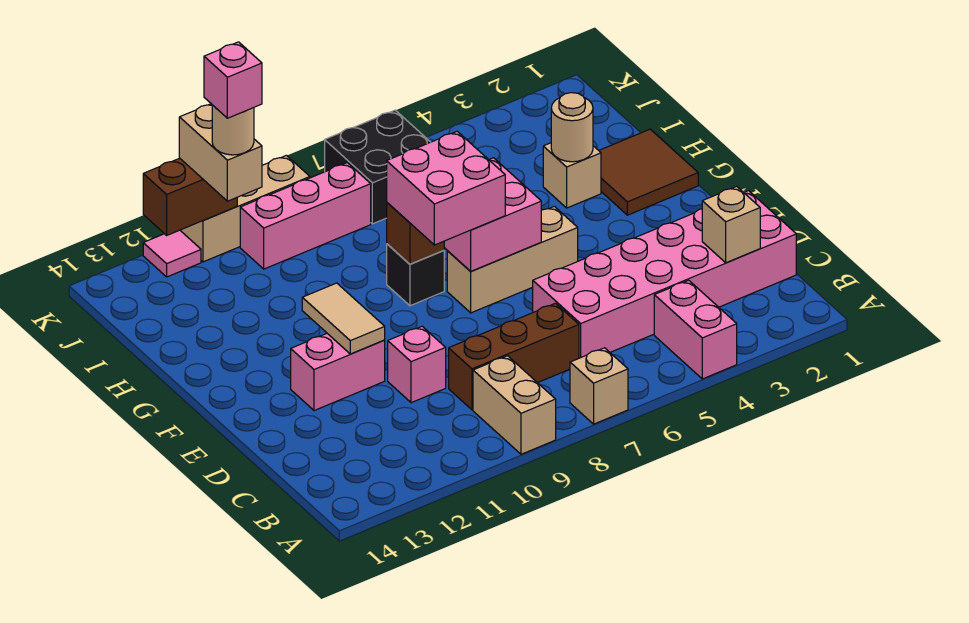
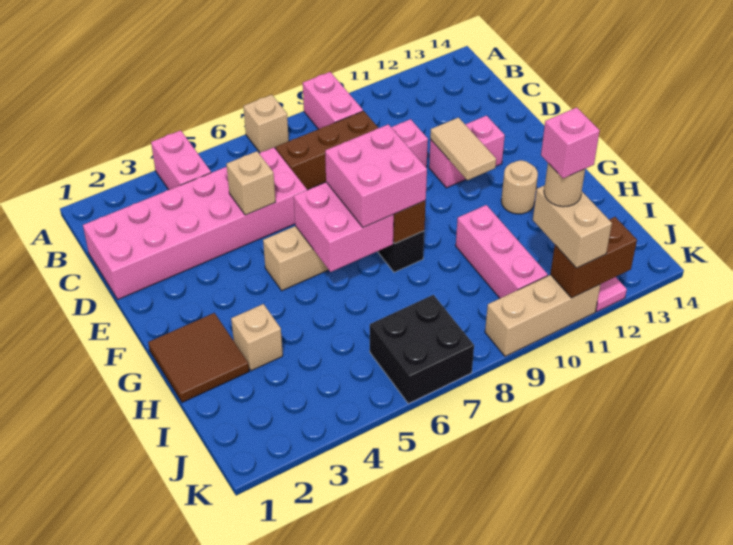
tan 1x2 brick [473,356,556,454] -> pink 1x2 brick [303,72,363,129]
tan 1x1 brick [702,186,760,263] -> tan 1x1 brick moved to [226,151,276,215]
tan 1x1 round brick [551,93,593,162] -> tan 1x1 round brick moved to [501,160,538,214]
pink 1x3 brick [240,163,371,269] -> pink 1x3 brick turned to [456,205,548,298]

